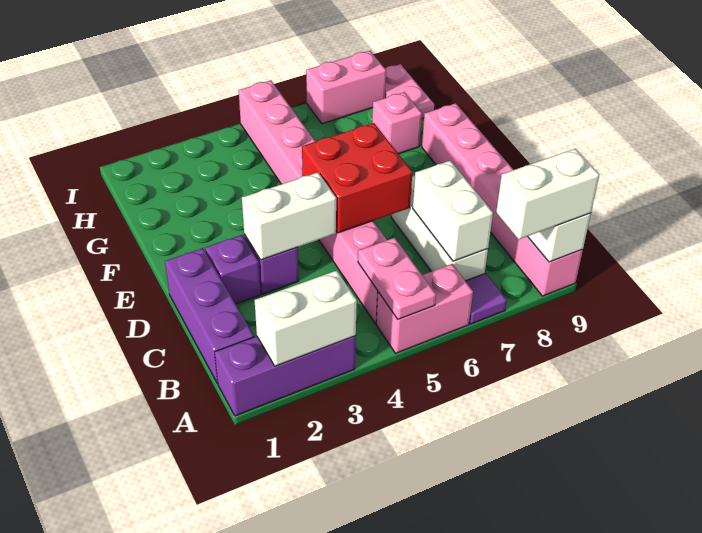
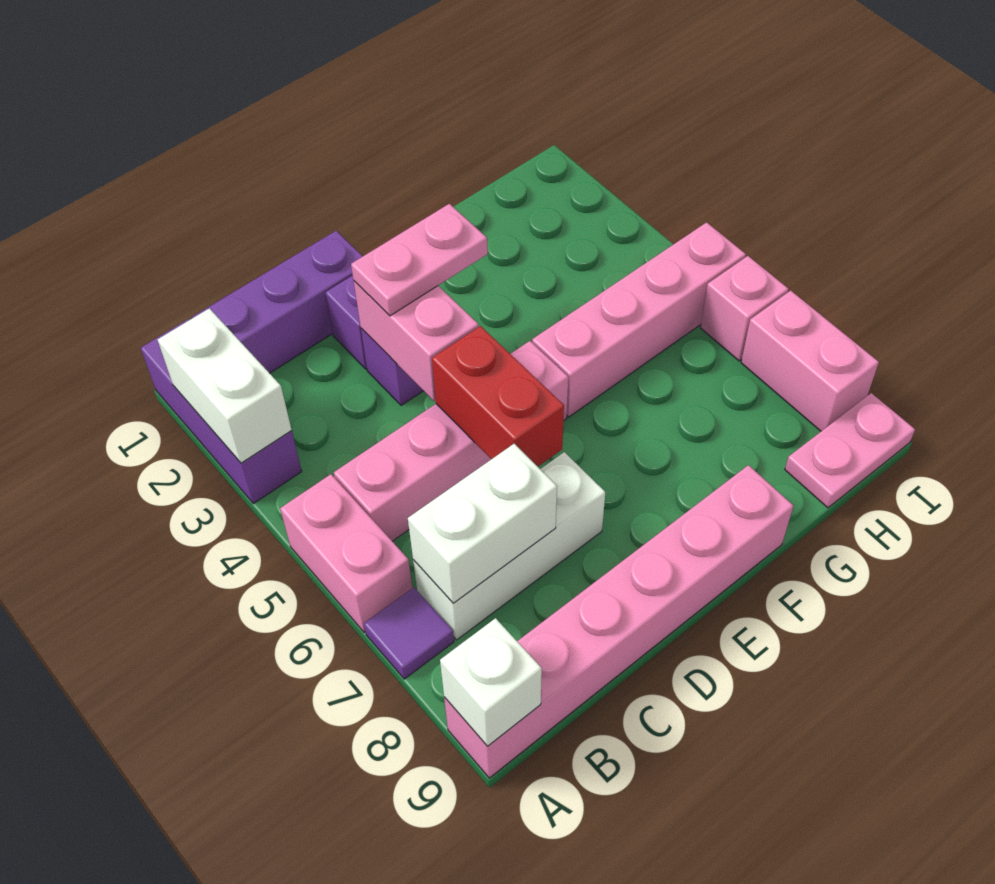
pink 1x2 plate [358,238,436,319] -> pink 1x2 plate moved to [351,204,488,316]
white 1x2 brick [496,149,599,239] -> none
white 1x2 brick [242,172,336,260] -> pink 1x2 brick [354,281,479,401]
red 2x2 brick [302,123,412,233] -> red 1x2 brick [432,326,564,467]
pink 1x1 brick [372,92,422,154] -> pink 1x1 brick moved to [700,256,788,361]

